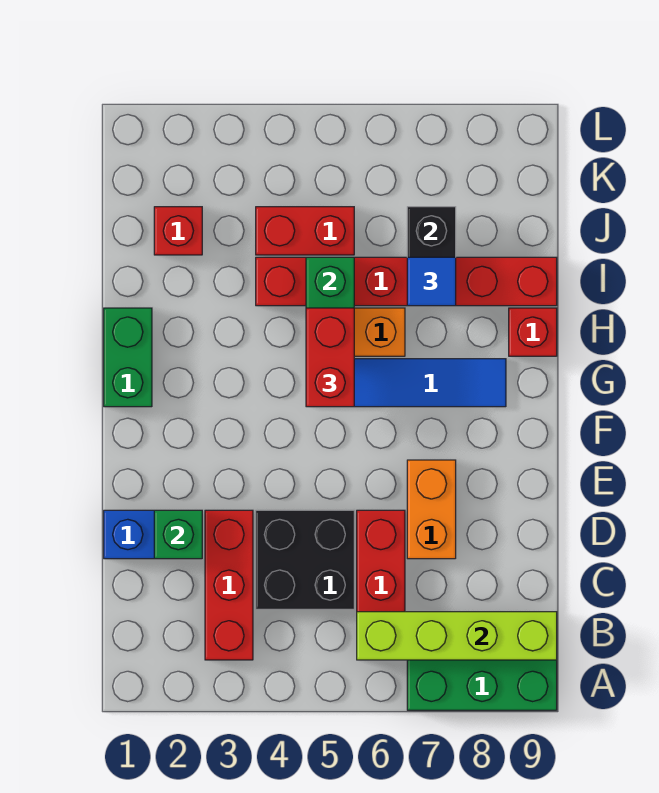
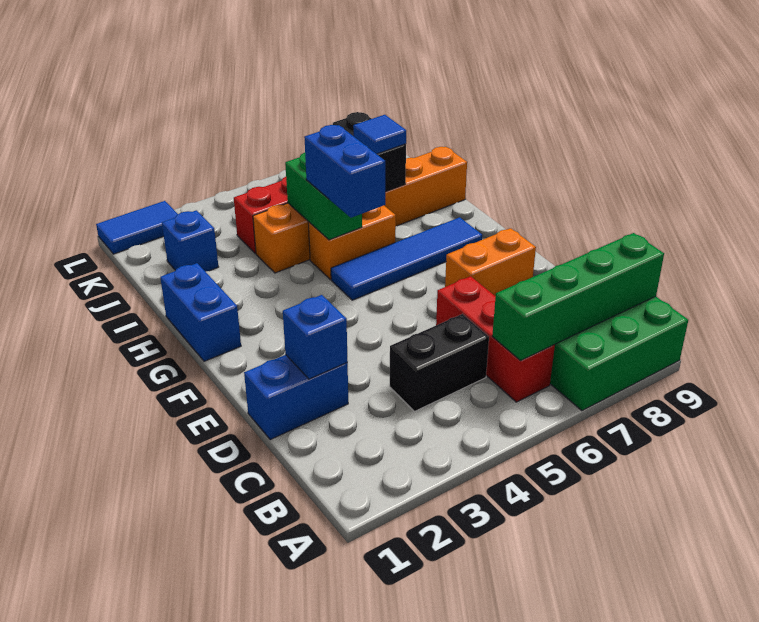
red 1x3 brick [205,510,253,660] -> none
lime 1x4 brick [357,612,557,660] -> green 1x4 brick [492,233,664,360]
black 2x2 brick [256,510,354,609] -> black 1x2 brick [390,314,489,411]
green 1x1 brick [154,510,202,559] -> blue 1x1 brick [283,295,348,379]
orange 1x2 brick [407,460,456,559] -> orange 1x2 brick turned to [445,228,536,296]
green 1x2 brick [104,308,152,407] -> blue 1x2 brick [160,263,241,361]
red 1x2 brick [306,308,354,407] -> blue 1x2 brick [304,125,385,218]
red 1x1 brick [509,308,557,356] -> none
red 1x6 brick [256,257,557,306] -> orange 1x6 brick [253,147,467,273]
red 1x1 brick [154,207,202,255] -> blue 1x1 brick [162,210,218,272]
none -> blue 1x2 tile [96,201,178,254]

